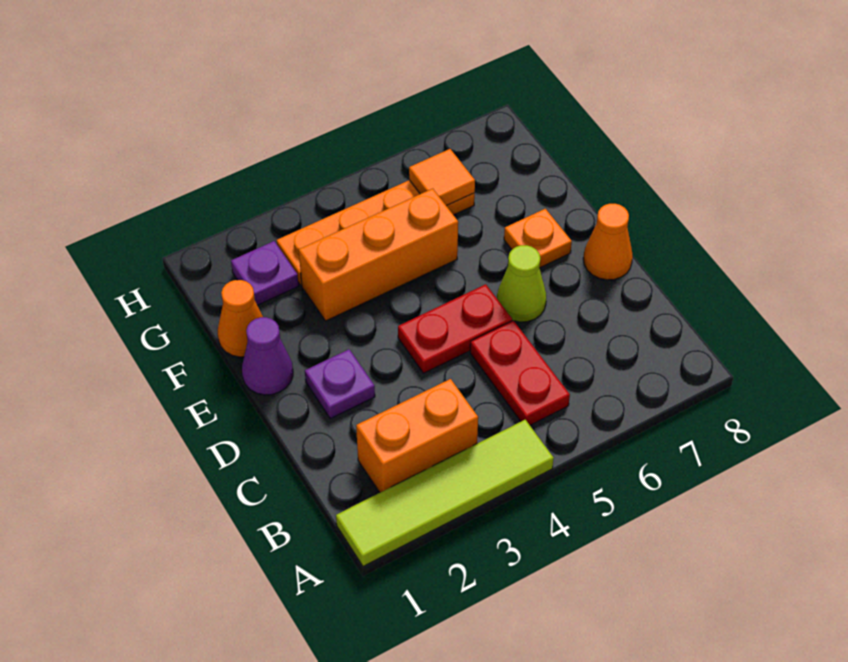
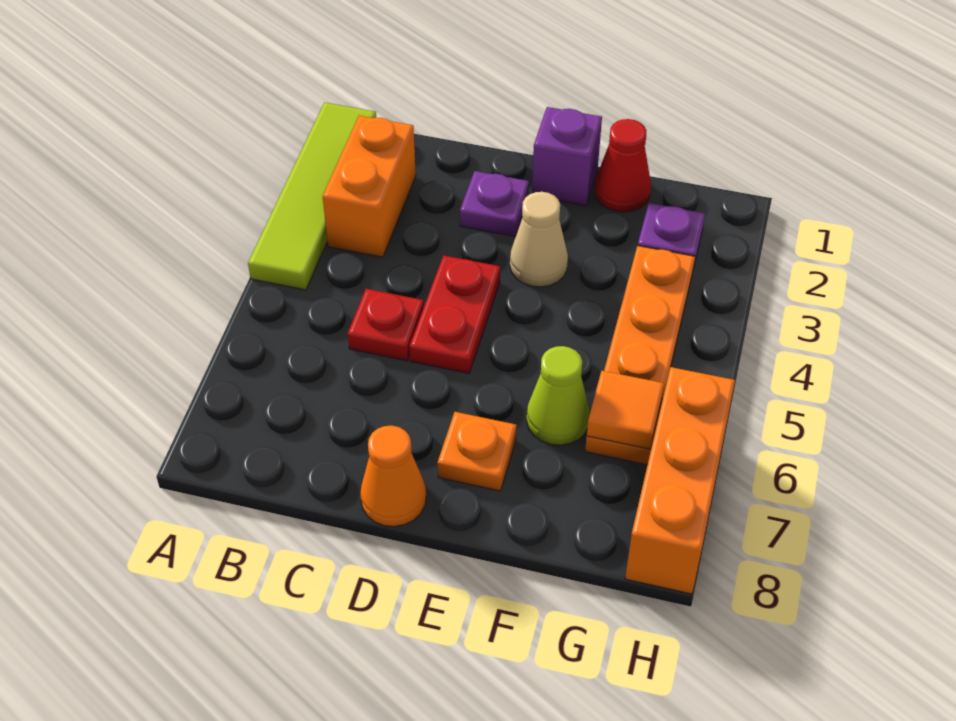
red 1x2 plate [470,321,570,425] -> red 1x1 plate [348,289,424,361]
lime 1x1 cone [497,245,546,322] -> lime 1x1 cone moved to [527,346,590,445]
purple 1x1 cone [242,317,293,395] -> purple 1x1 brick [532,107,602,206]
none -> tan 1x1 cone [510,192,568,287]
orange 1x1 cone [218,280,263,357] -> red 1x1 cone [595,119,651,212]
orange 1x3 brick [299,189,458,321] -> orange 1x3 brick moved to [625,367,735,594]

